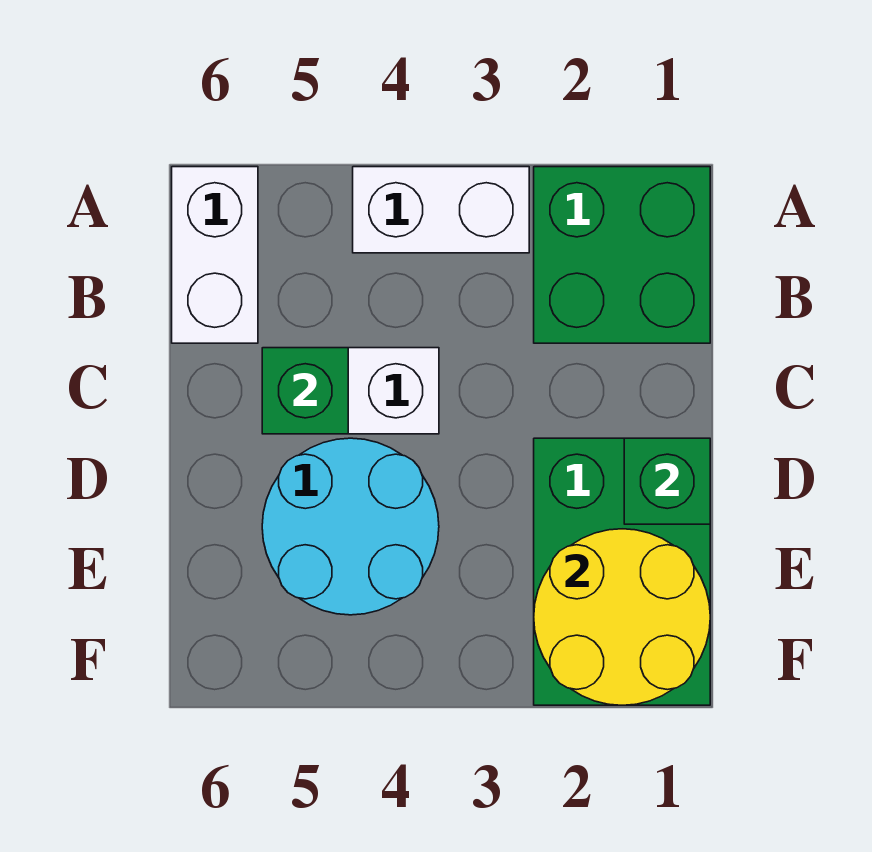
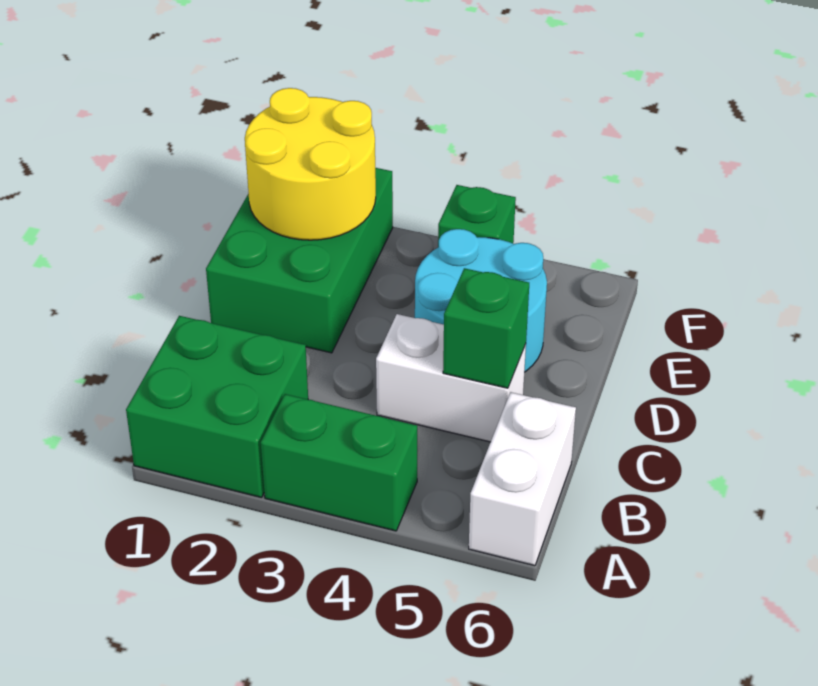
white 1x2 brick [353,167,529,253] -> green 1x2 brick [261,394,417,531]
green 1x1 brick [624,438,710,524] -> green 1x1 brick moved to [438,185,516,247]

